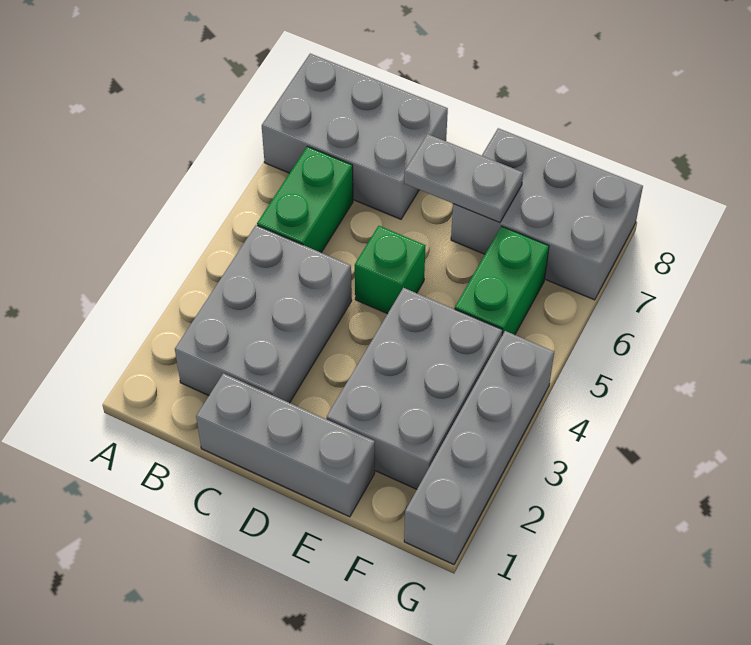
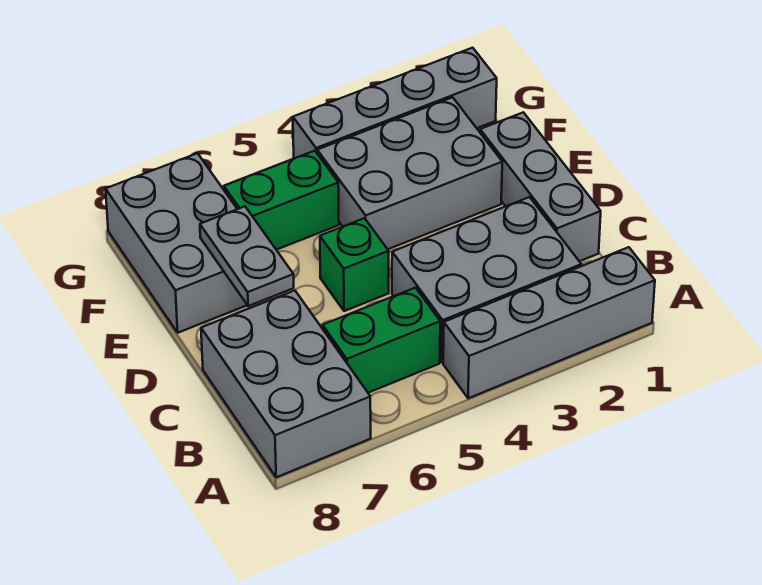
none -> grey 1x4 brick [443,247,655,398]

